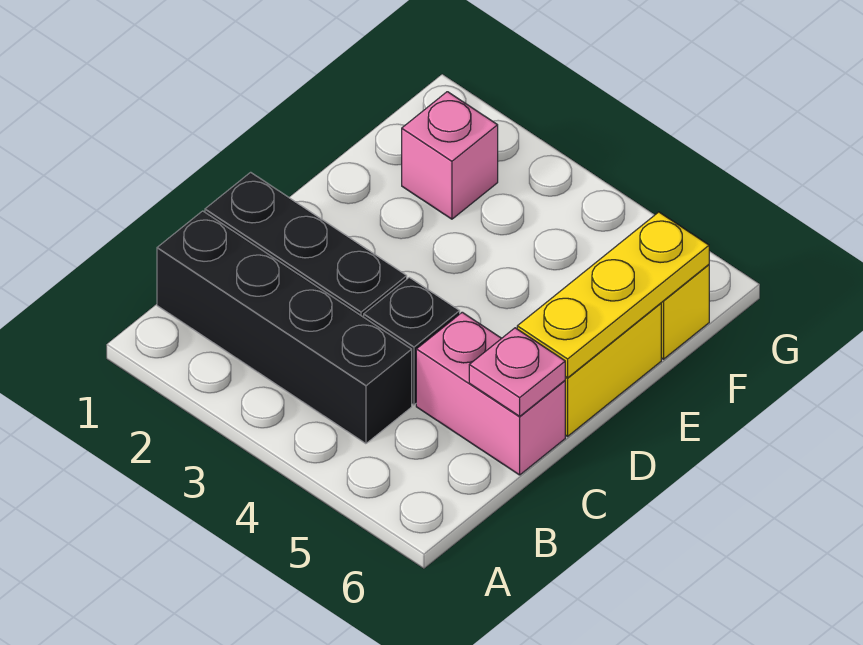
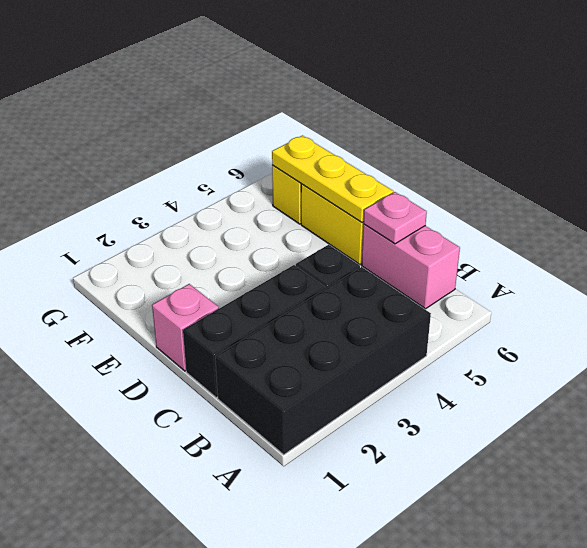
black 1x4 brick [157,211,412,444] -> black 2x4 brick [215,267,431,455]
pink 1x2 brick [416,312,565,475] -> pink 1x2 brick turned to [361,224,460,309]
pink 1x1 brick [402,92,498,219] -> pink 1x1 brick moved to [152,284,219,371]

